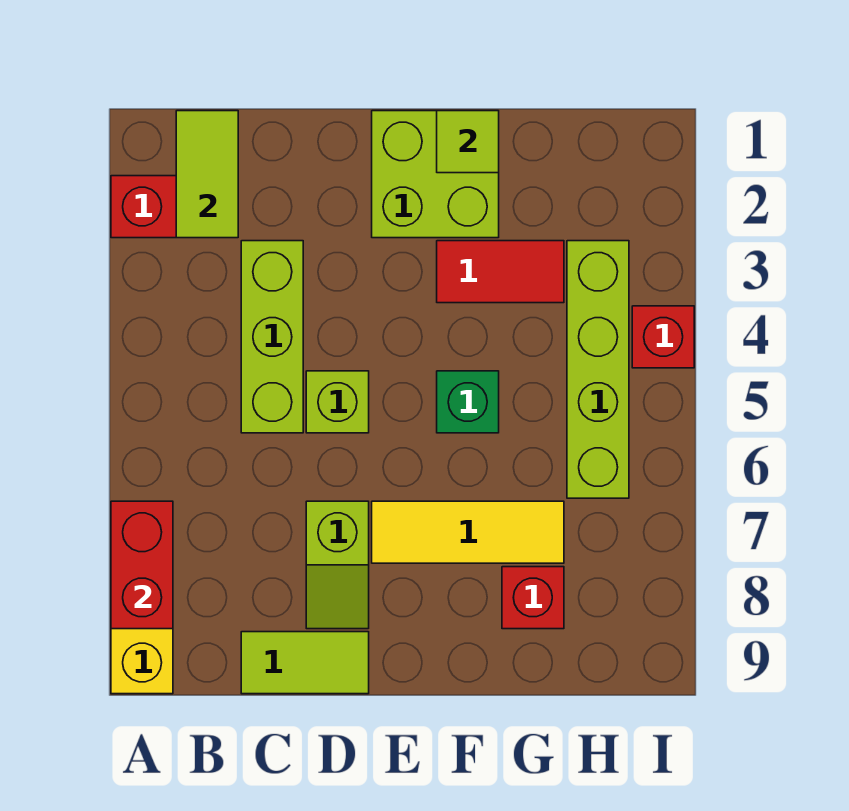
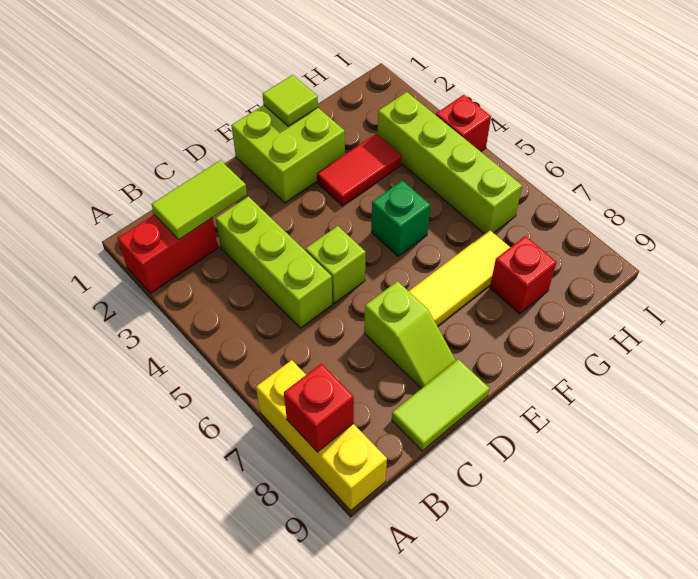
red 1x2 brick [111,501,173,629] -> red 1x1 brick [284,364,354,452]
lime 1x2 tile [176,111,238,238] -> lime 1x2 tile turned to [152,160,247,239]

